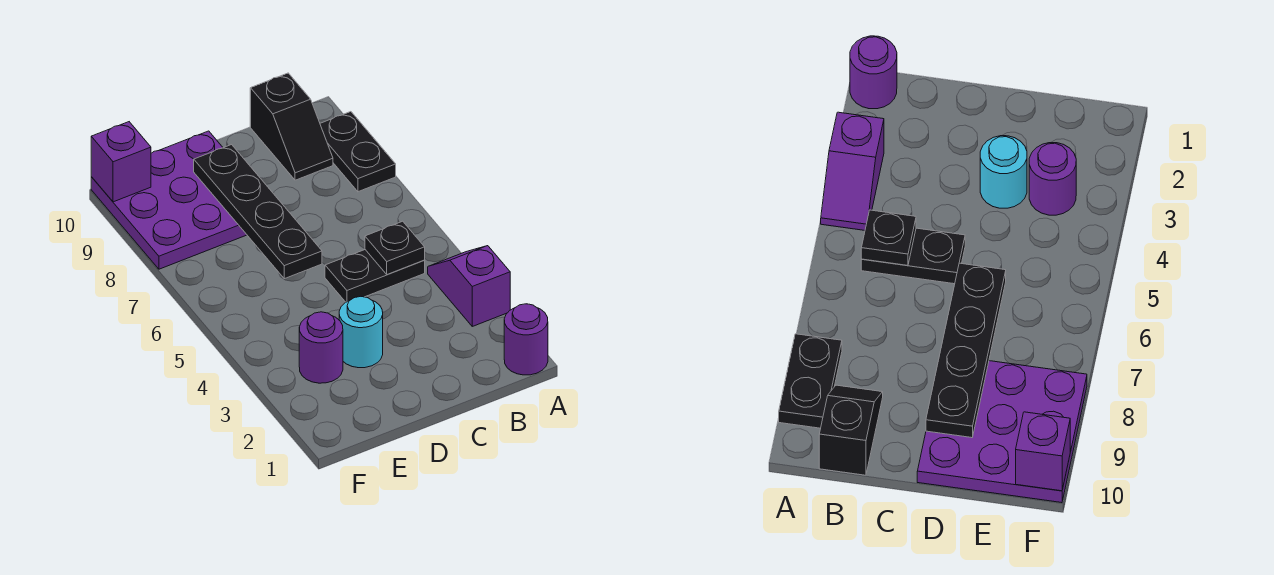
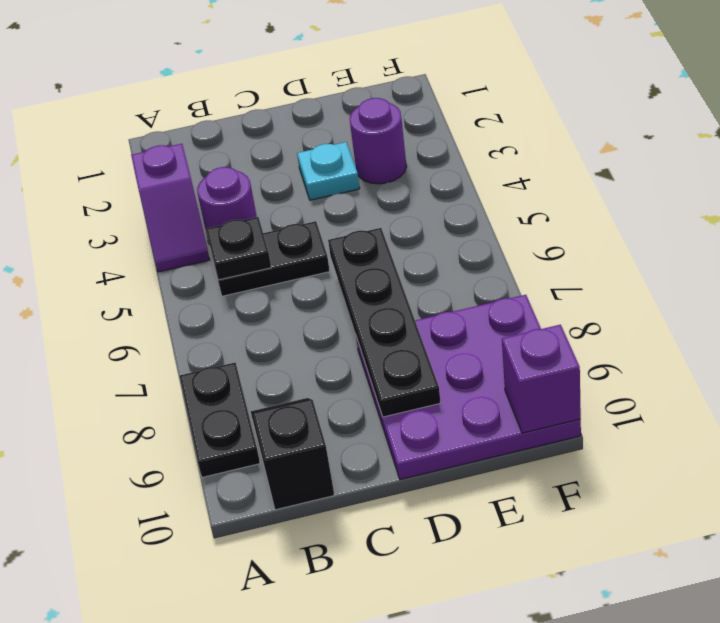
purple 1x1 round brick [504,304,548,375] -> purple 1x1 round brick moved to [197,167,257,243]
cyan 1x1 round brick [339,297,383,368] -> cyan 1x1 plate [297,142,360,200]

